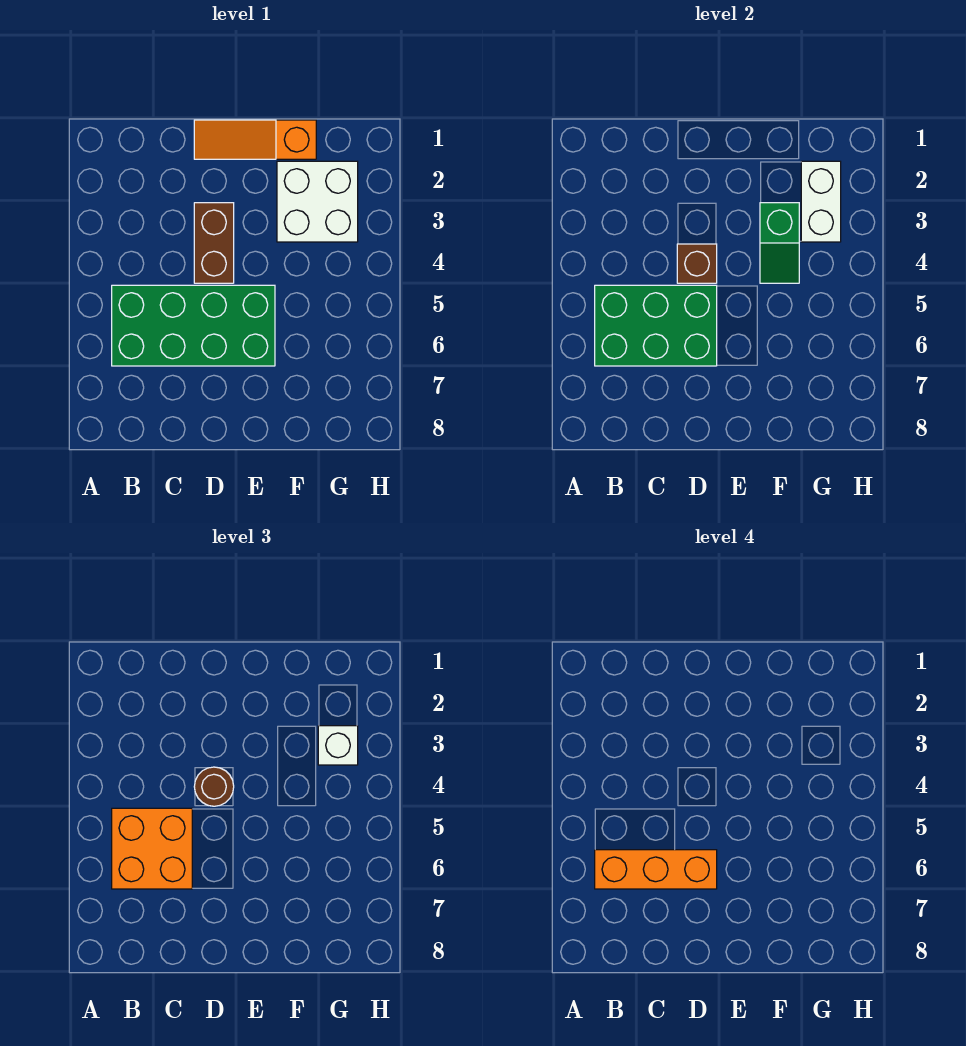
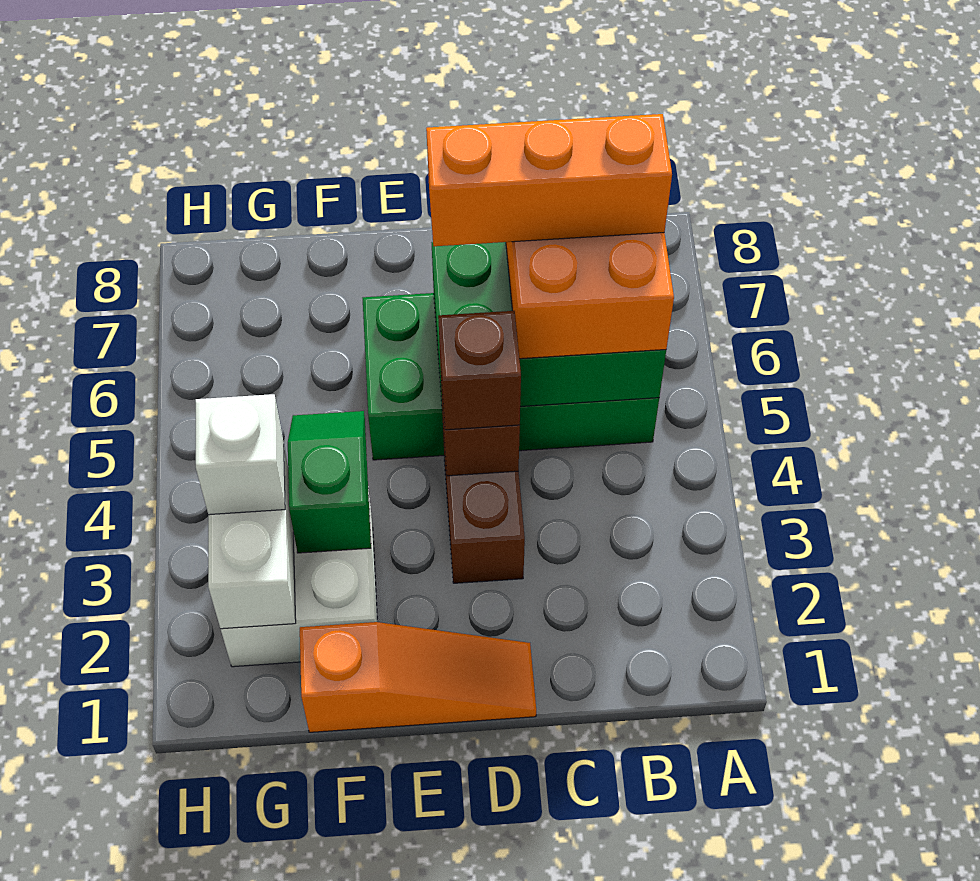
brown 1x1 round brick [194,767,234,806] -> brown 1x1 brick [438,311,521,430]

